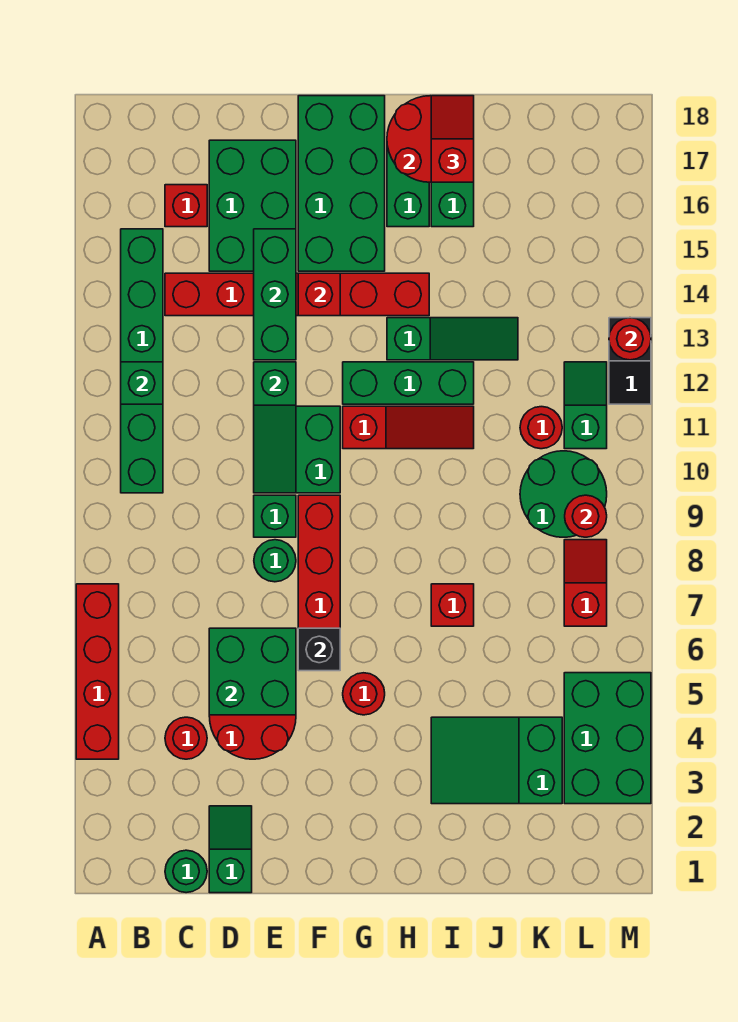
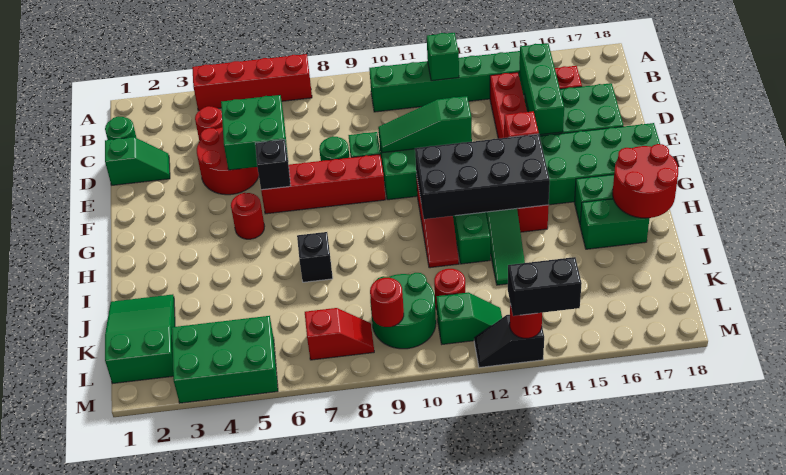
green 1x3 brick [254,229,296,360] -> green 1x3 brick turned to [519,43,564,135]
none -> black 2x4 brick [415,134,550,219]
green 2x3 slope [431,717,562,804] -> green 2x3 slope moved to [105,294,175,384]
red 1x1 brick [431,584,474,626] -> black 1x1 brick [297,232,333,282]
red 1x2 slope [431,96,474,182] -> none
none -> black 1x2 brick [508,257,582,316]

